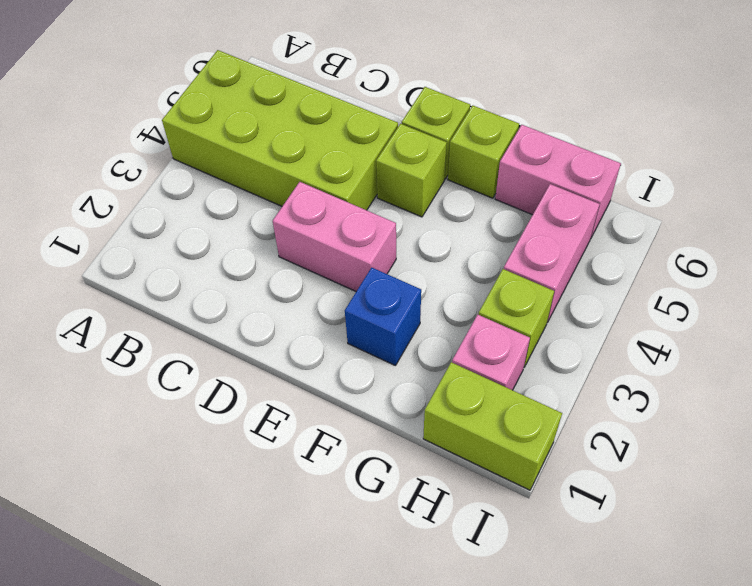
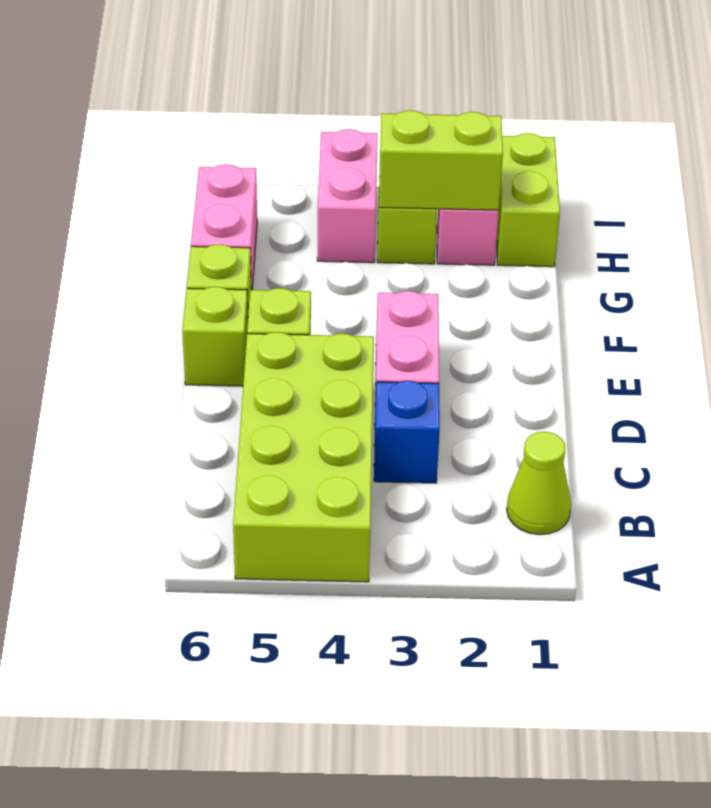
none -> lime 1x1 cone [507,432,571,535]
blue 1x1 brick [345,268,421,366] -> blue 1x1 brick moved to [374,381,440,483]
none -> lime 1x2 brick [379,110,503,210]
pink 1x2 brick [504,184,600,323] -> pink 1x2 brick turned to [317,129,377,263]

